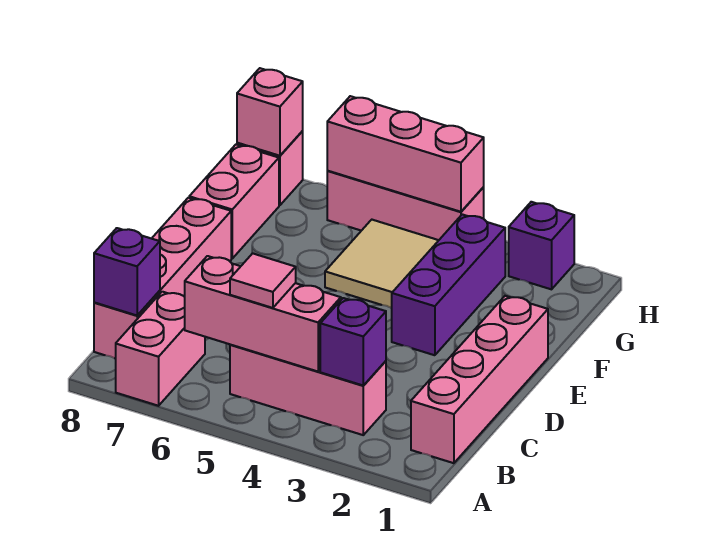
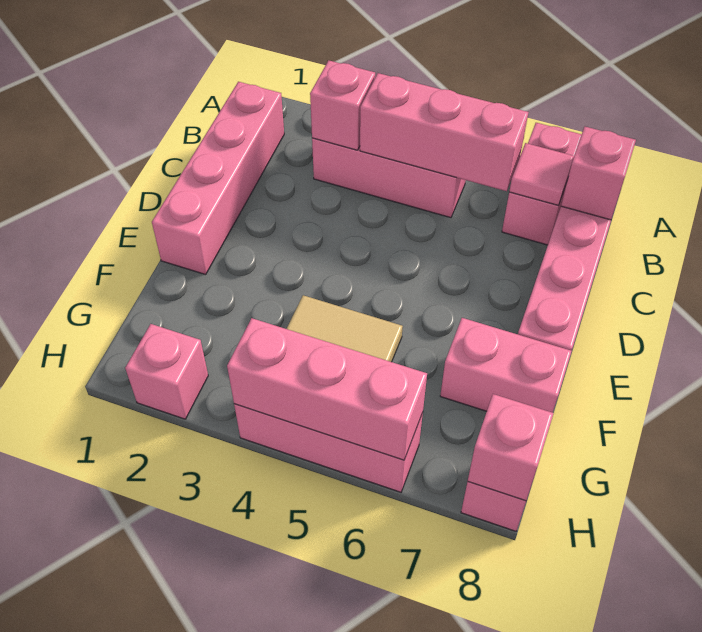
purple 1x1 brick [320,298,386,386] -> pink 1x1 brick [310,60,375,150]
pink 1x1 tile [230,253,296,308] -> pink 1x1 tile moved to [509,143,574,205]
purple 1x1 brick [94,228,160,315] -> pink 1x1 brick [561,127,636,220]
purple 1x3 brick [392,214,505,355] -> none
pink 1x2 brick [189,145,279,258] -> pink 1x2 brick turned to [440,318,572,413]
purple 1x1 brick [509,202,574,289] -> pink 1x1 brick [125,324,208,419]

